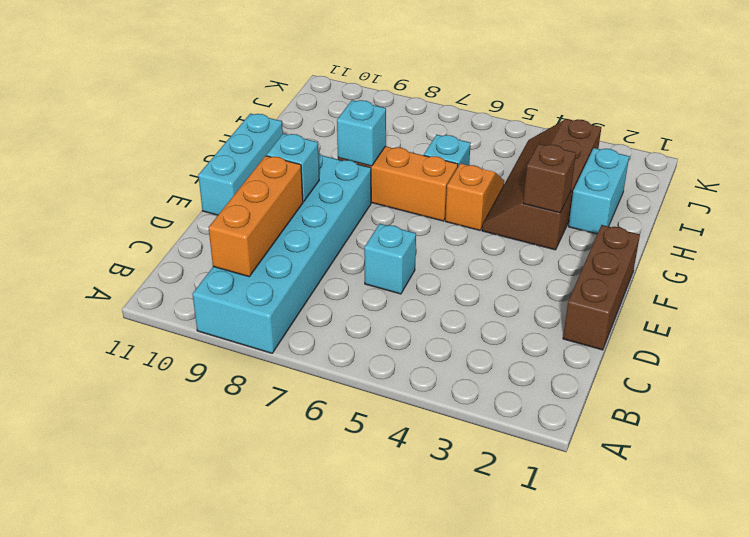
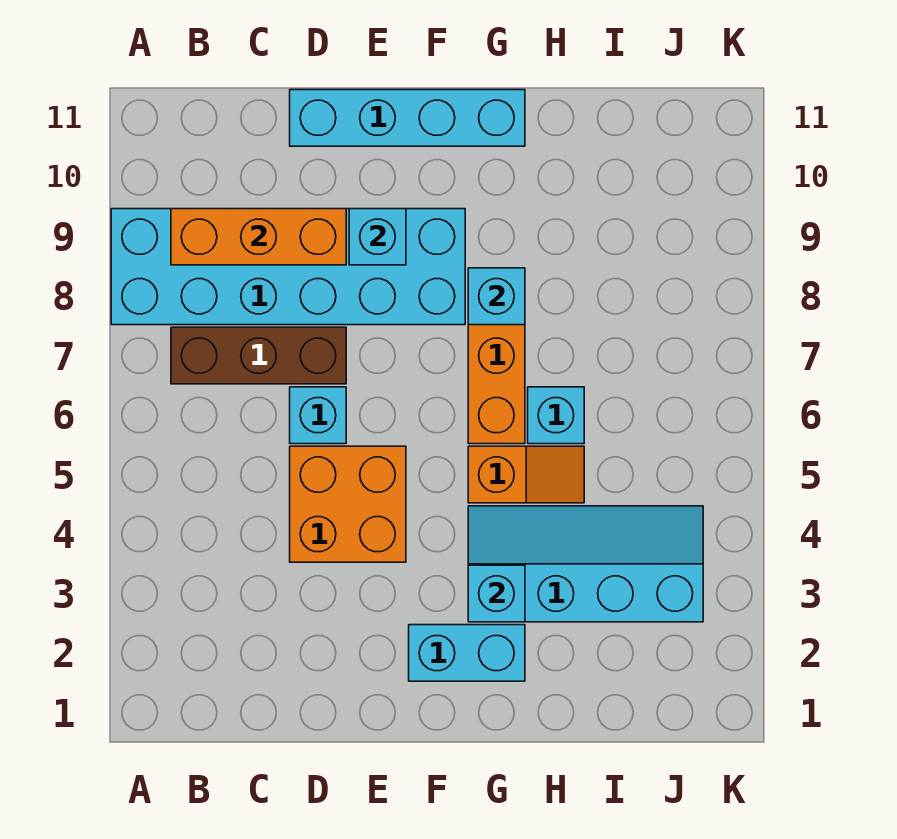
brown 1x3 brick [563,225,640,350] -> brown 1x3 brick moved to [171,327,346,384]
none -> orange 2x2 brick [290,446,406,562]
cyan 1x3 brick [198,113,283,215] -> cyan 1x4 brick [290,90,525,146]
brown 2x4 slope [482,119,601,250] -> cyan 2x4 slope [468,506,703,622]
brown 1x1 brick [523,144,576,213] -> cyan 1x1 brick [468,565,525,622]
cyan 1x2 brick [569,148,629,234] -> cyan 1x2 brick moved to [409,625,525,681]

